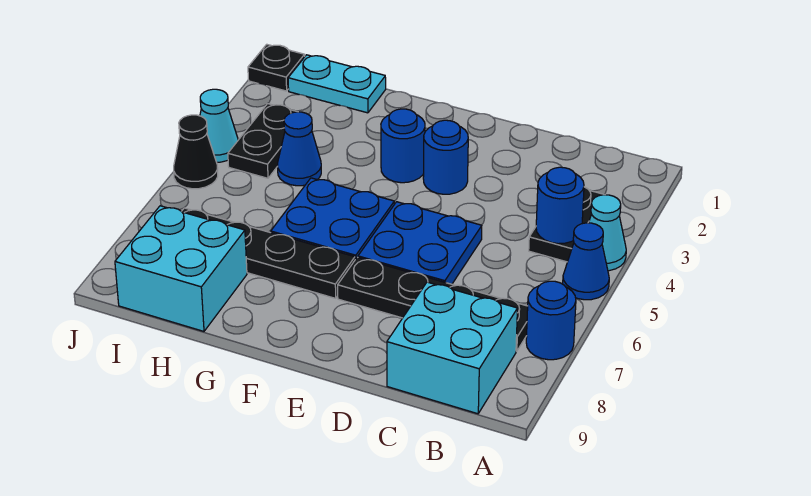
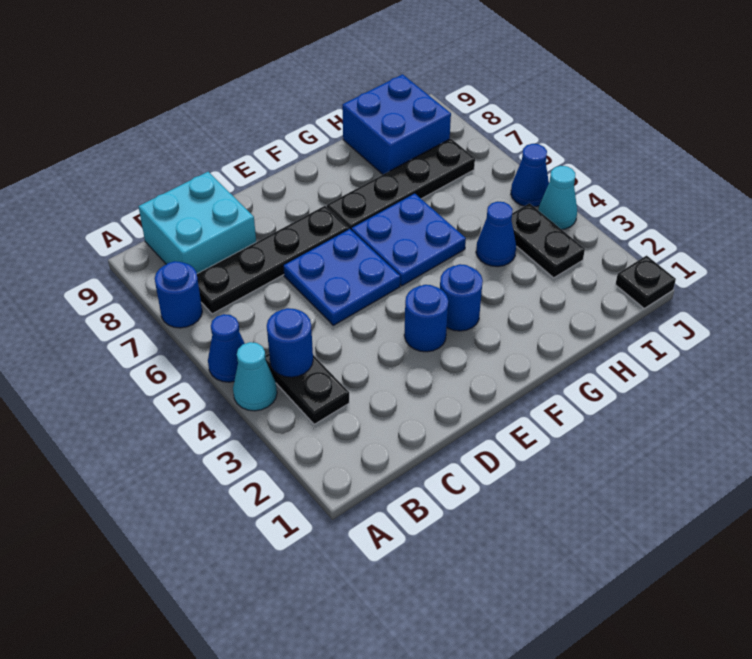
cyan 1x2 plate [288,55,386,113] -> none
cyan 2x2 brick [115,206,247,331] -> blue 2x2 brick [342,74,451,174]
black 1x1 cone [174,115,218,189] -> blue 1x1 cone [511,144,549,207]

